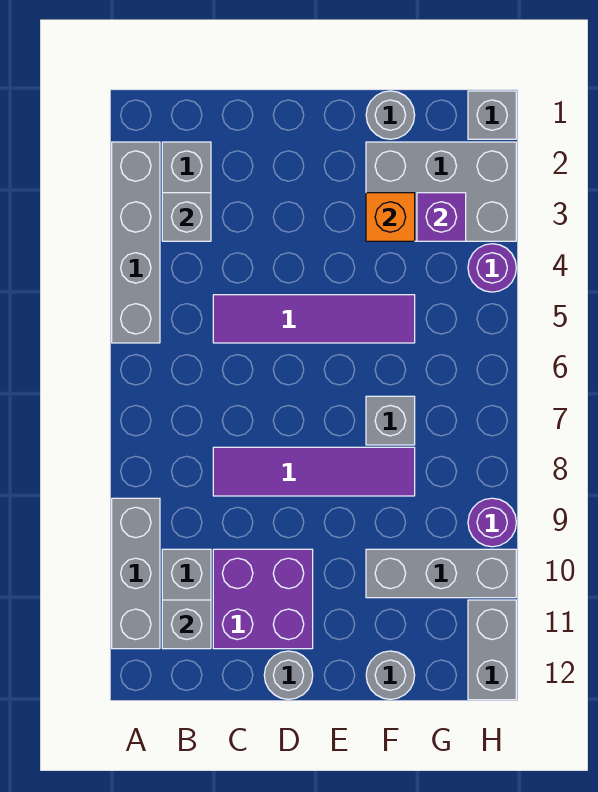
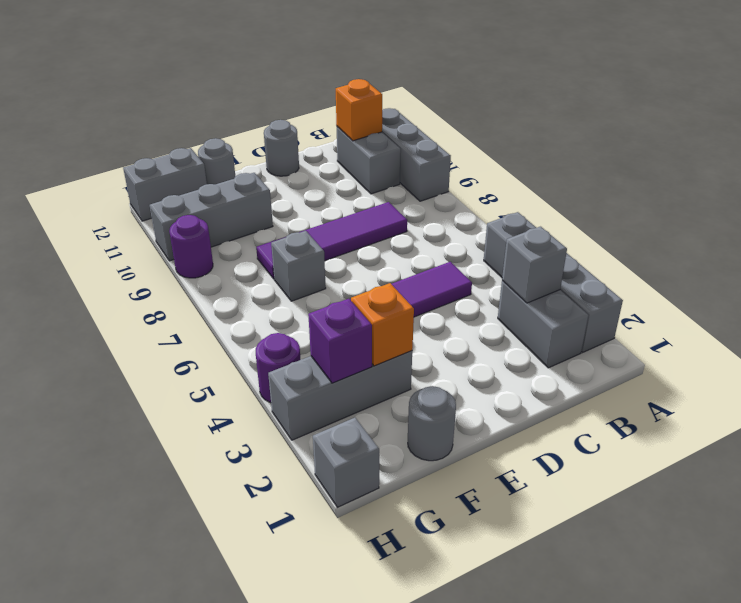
grey 1x1 brick [162,600,211,649] -> orange 1x1 brick [336,79,382,141]
purple 2x2 brick [213,549,313,649] -> none
grey 2x3 brick [366,142,516,241] -> grey 1x3 brick [268,351,412,440]
grey 1x2 brick [468,600,516,700] -> grey 1x2 brick turned to [123,148,207,221]

